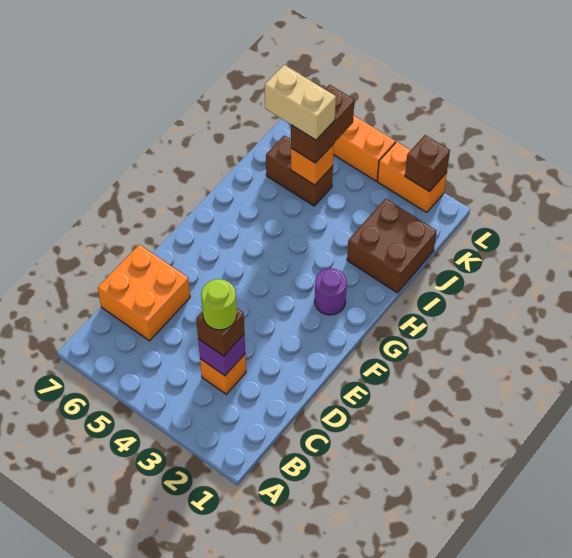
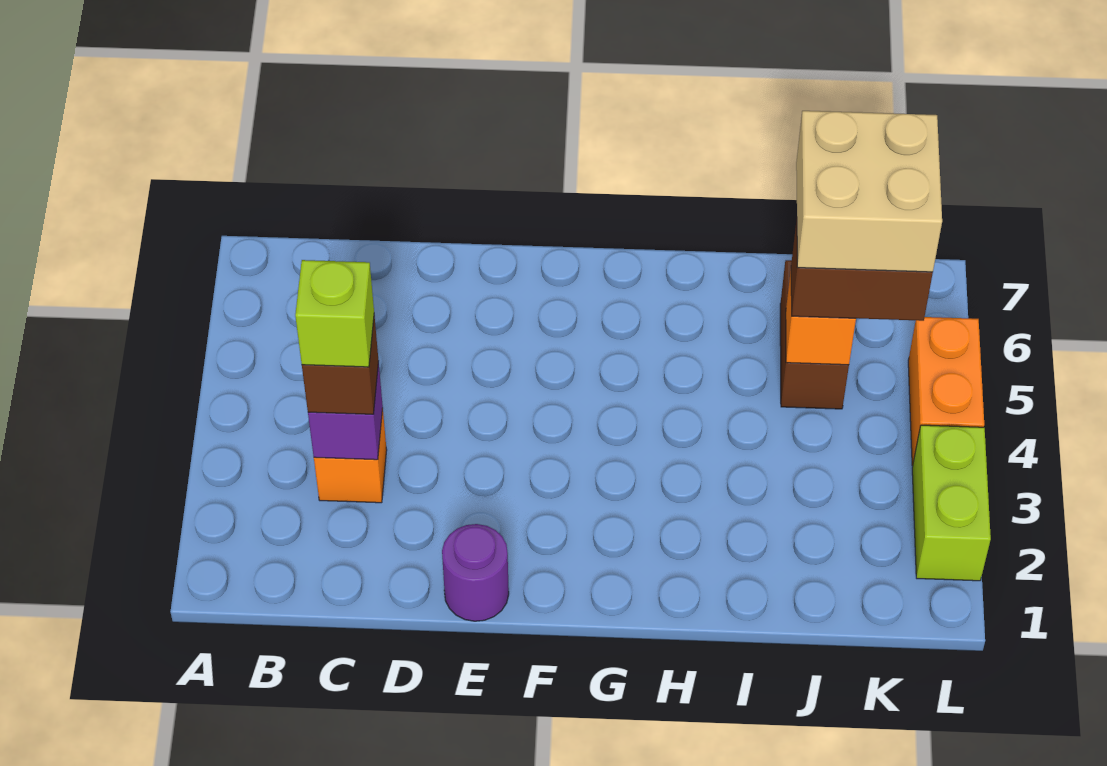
lime 1x1 round brick [201,279,237,330] -> lime 1x1 brick [295,260,374,367]
orange 2x2 brick [98,245,190,341] -> none
purple 1x1 round brick [315,269,347,315] -> purple 1x1 round brick moved to [442,524,509,621]
brown 2x2 brick [347,199,436,293] -> none
tan 1x2 brick [265,65,336,140] -> tan 2x2 brick [796,111,942,272]
orange 1x2 brick [377,142,447,213] -> lime 1x2 brick [912,425,991,581]
brown 1x1 brick [405,135,450,192] -> none

